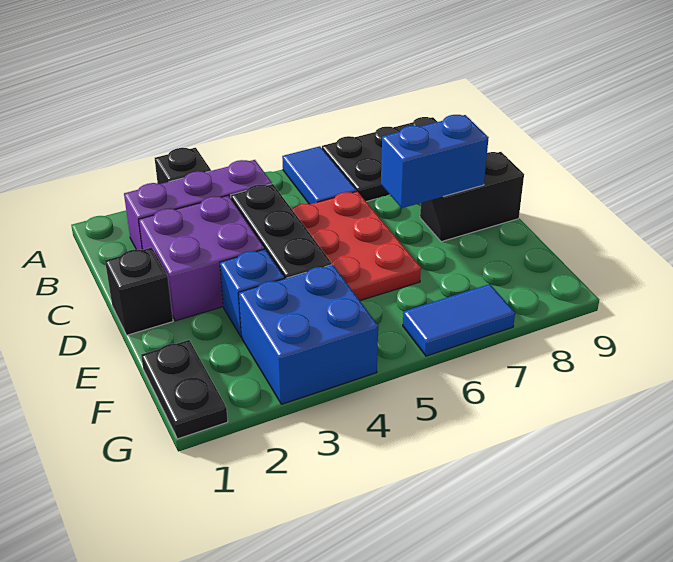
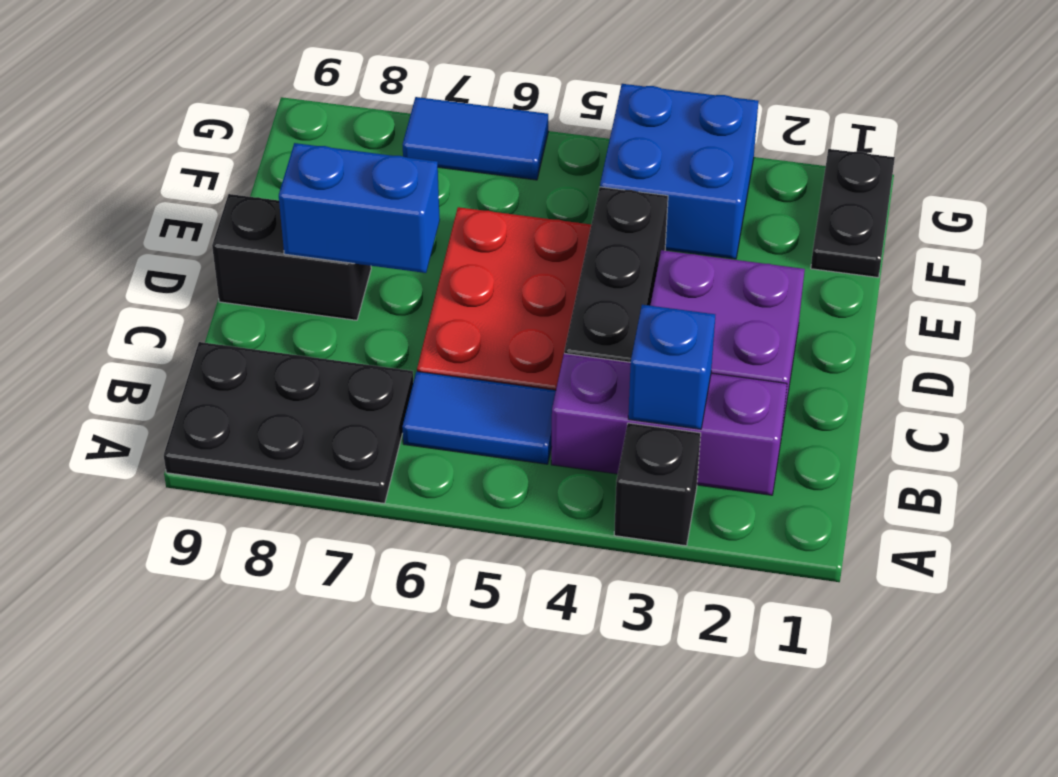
blue 1x2 tile [282,146,357,204] -> blue 1x2 tile turned to [402,371,556,464]
black 1x1 brick [105,248,173,335] -> none
blue 1x1 brick [220,249,284,337] -> blue 1x1 brick moved to [628,305,715,429]

